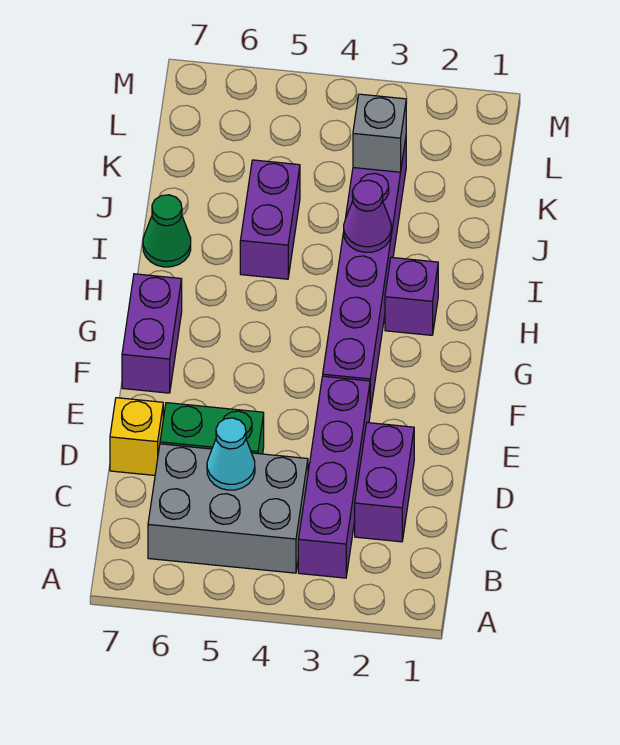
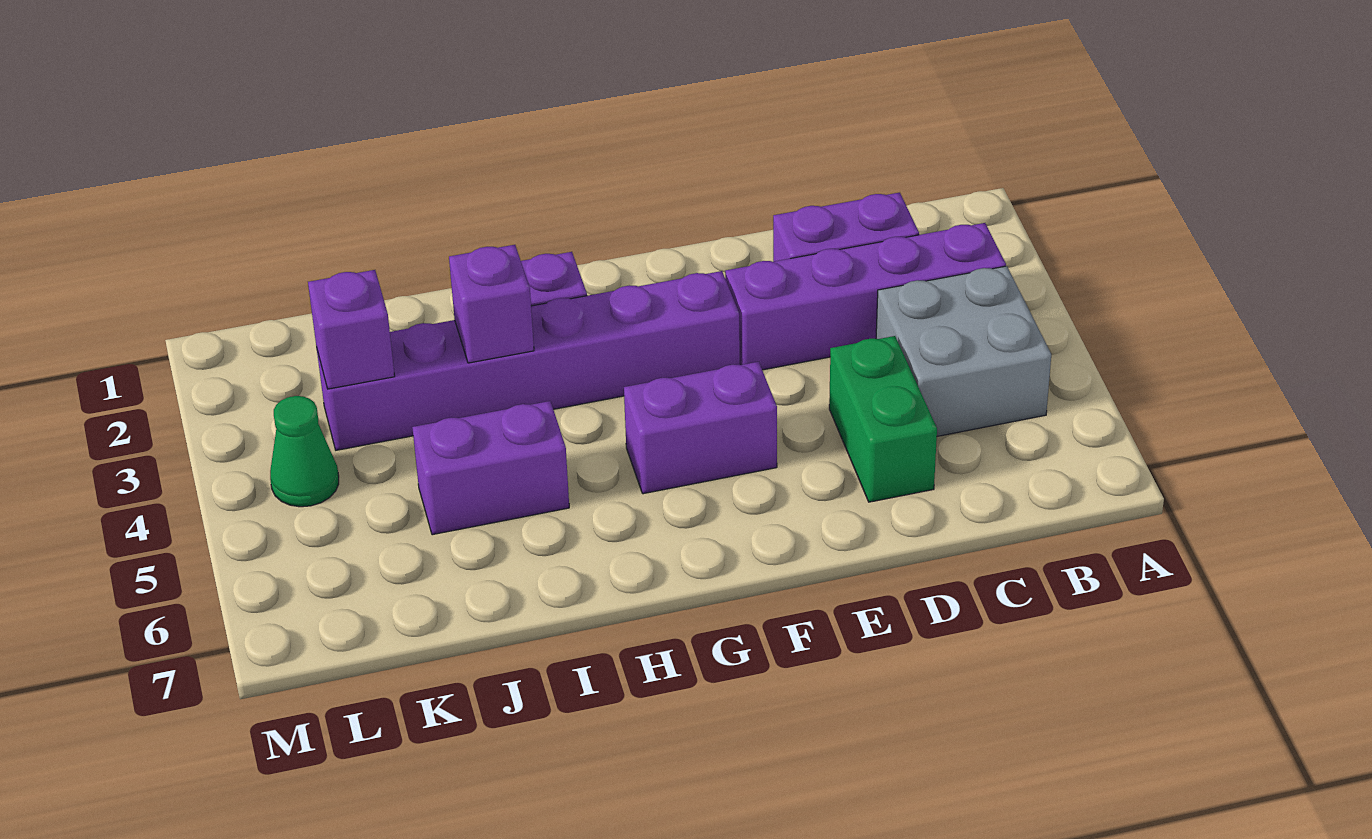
grey 2x3 brick [148,444,308,573] -> grey 2x2 brick [876,266,1051,436]
cyan 1x1 cone [207,418,255,490] -> none
yellow 1x1 brick [110,398,163,475] -> none
purple 1x2 brick [122,274,182,393] -> purple 1x2 brick moved to [624,362,777,494]
purple 1x1 cone [344,180,391,252] -> purple 1x1 brick [449,245,534,363]
green 1x1 cone [143,195,191,267] -> green 1x1 cone moved to [270,396,339,507]
grey 1x1 brick [353,94,406,172] -> purple 1x1 brick [308,270,395,389]

